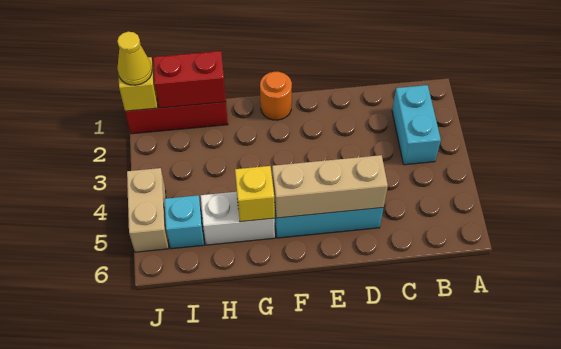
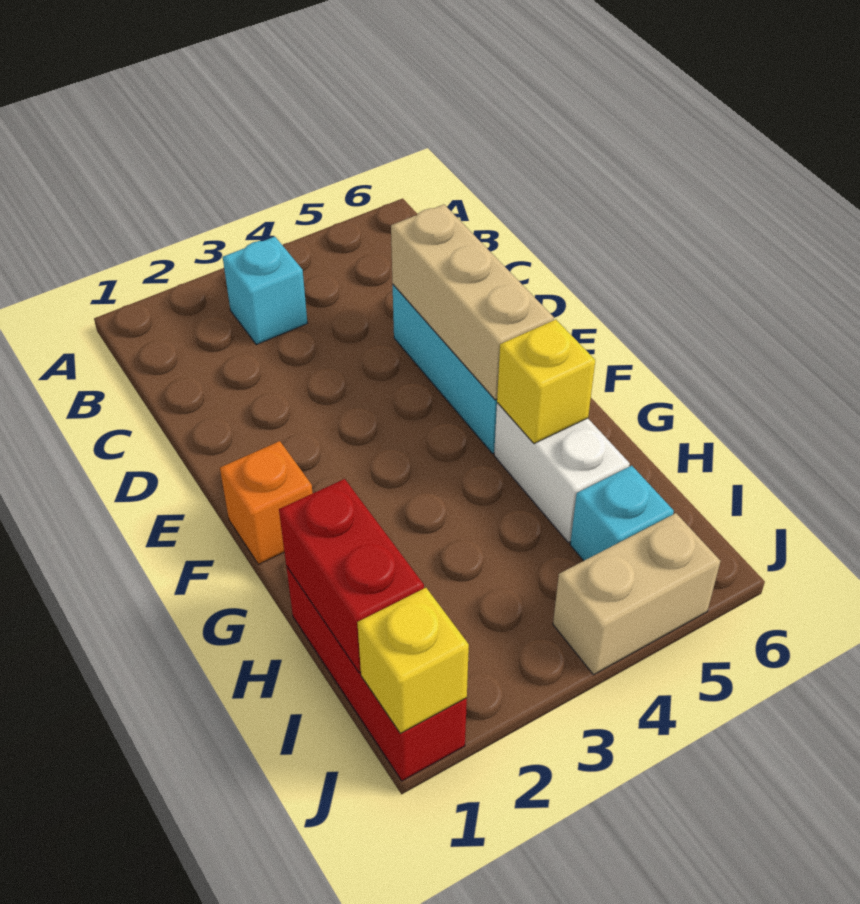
cyan 1x2 brick [392,85,441,165] -> cyan 1x1 brick [223,237,307,344]
orange 1x1 round brick [260,72,292,120] -> orange 1x1 brick [220,441,313,564]
yellow 1x1 cone [117,32,152,85] -> none

